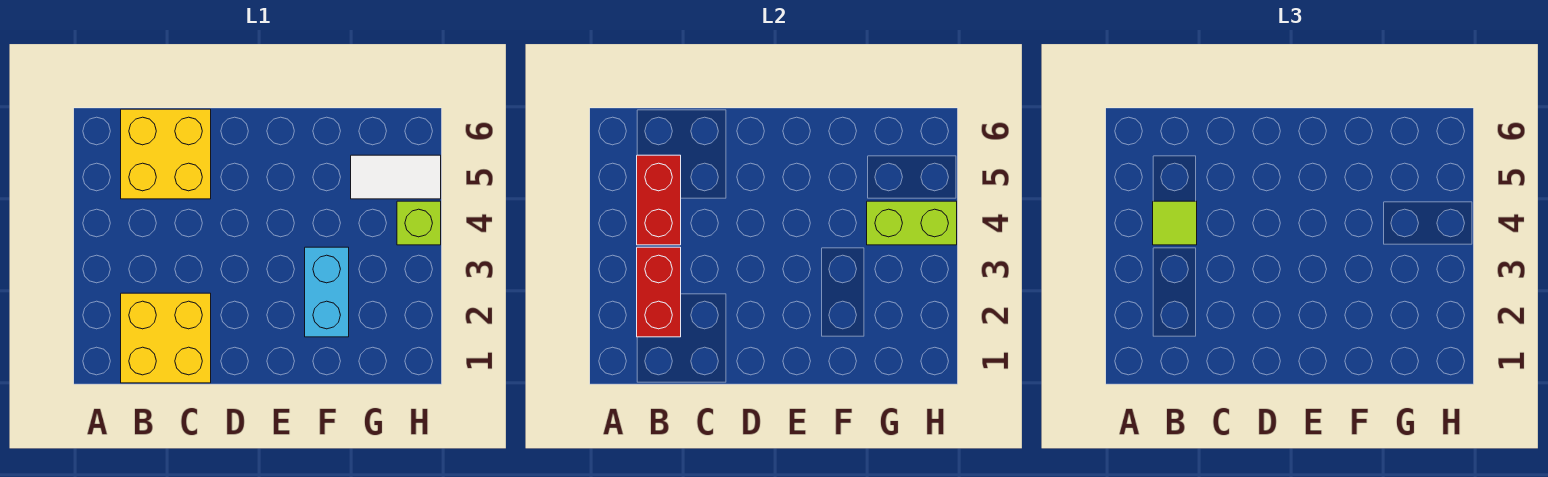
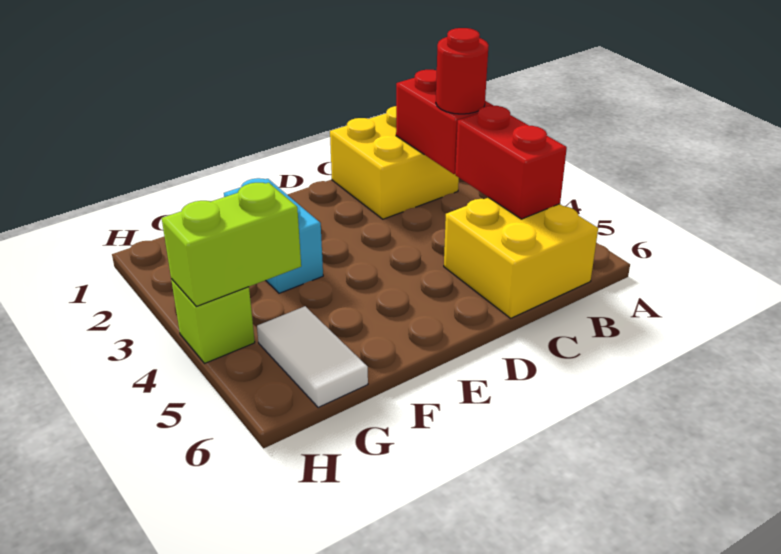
none -> red 1x1 round brick [436,28,489,114]
lime 1x1 tile [1153,201,1197,245] -> none
white 1x2 tile [351,155,441,199] -> white 1x2 tile turned to [257,306,368,408]

